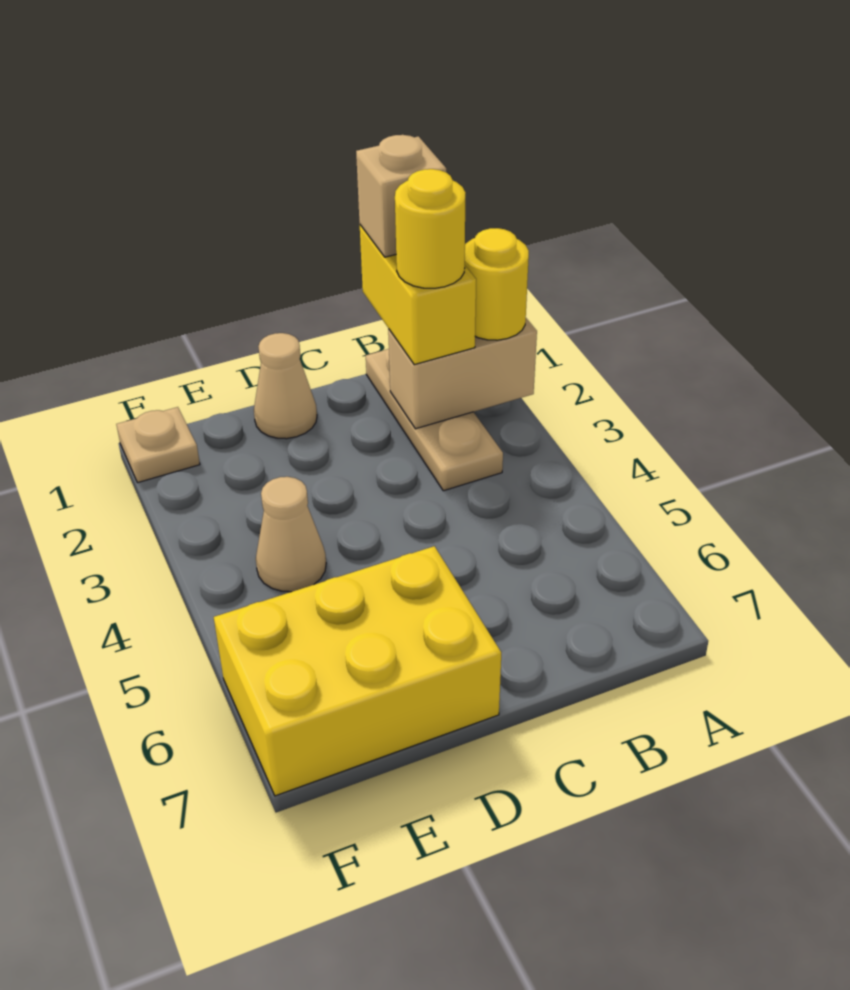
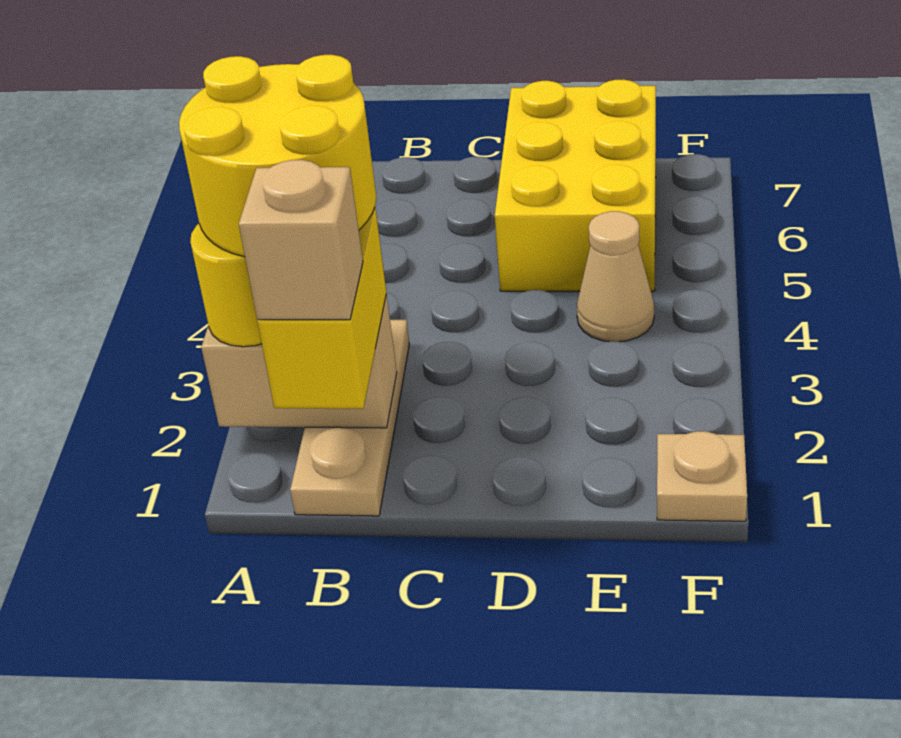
yellow 1x1 round brick [395,169,466,288] -> yellow 2x2 round brick [179,55,376,257]
tan 1x1 cone [254,333,317,439] -> none
yellow 2x3 brick [214,546,501,796] -> yellow 2x3 brick turned to [495,79,656,291]

